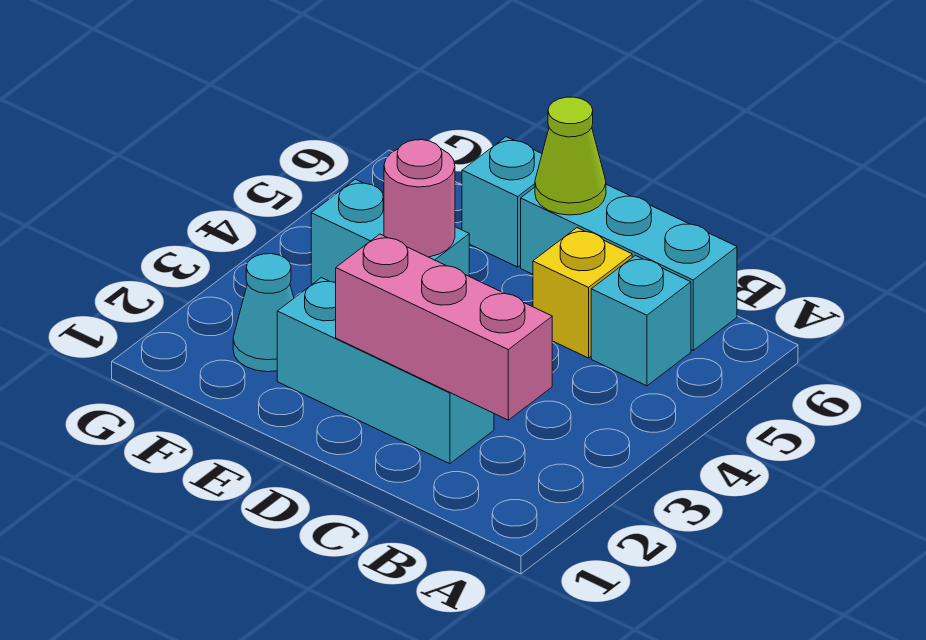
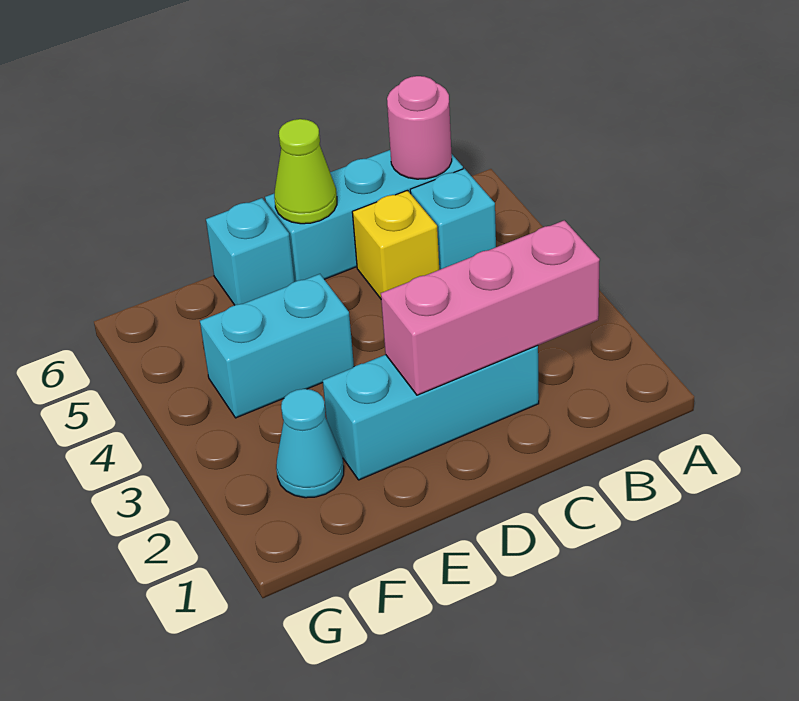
pink 1x1 round brick [384,140,455,257] -> pink 1x1 round brick moved to [387,76,452,179]

